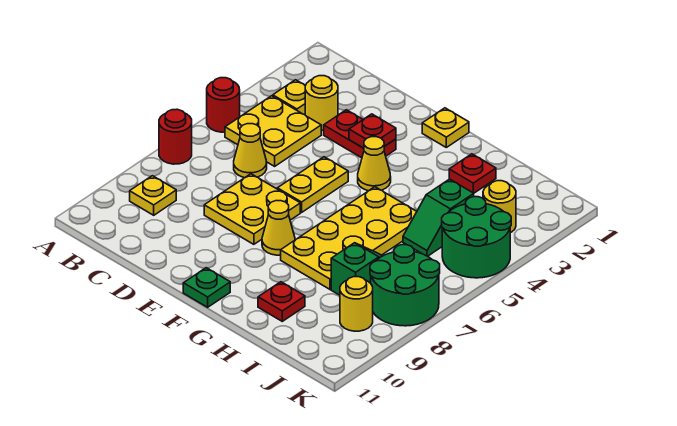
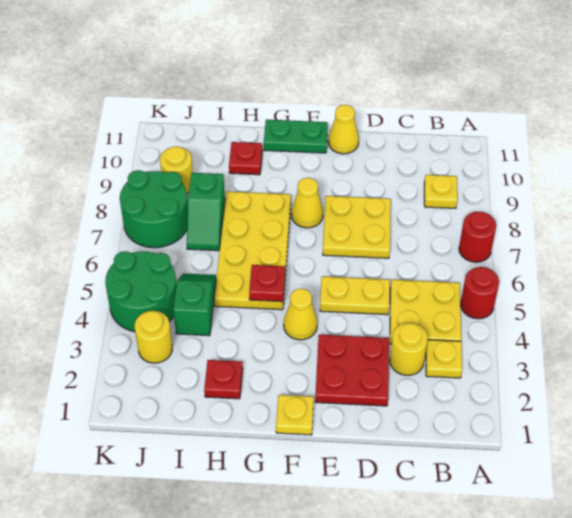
yellow 1x1 cone [234,124,267,178] -> yellow 1x1 cone moved to [328,105,359,154]
red 1x2 plate [324,110,396,158] -> red 2x2 plate [315,335,389,406]
red 1x1 plate [349,114,396,148] -> red 1x1 plate moved to [249,265,285,302]
yellow 1x2 plate [277,157,348,212] -> yellow 1x2 plate turned to [320,276,390,315]
green 1x1 plate [183,268,230,307] -> green 1x2 plate [264,120,328,153]

